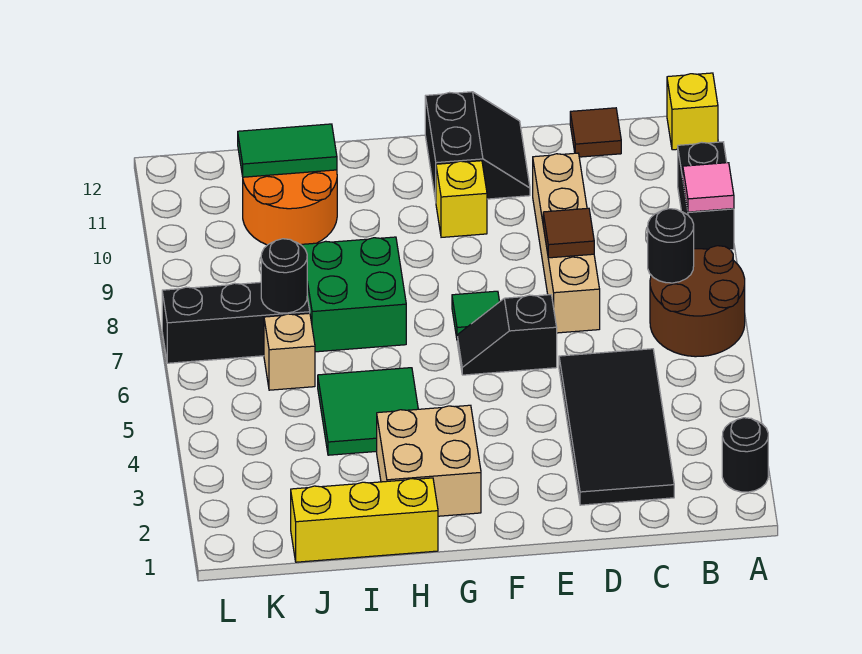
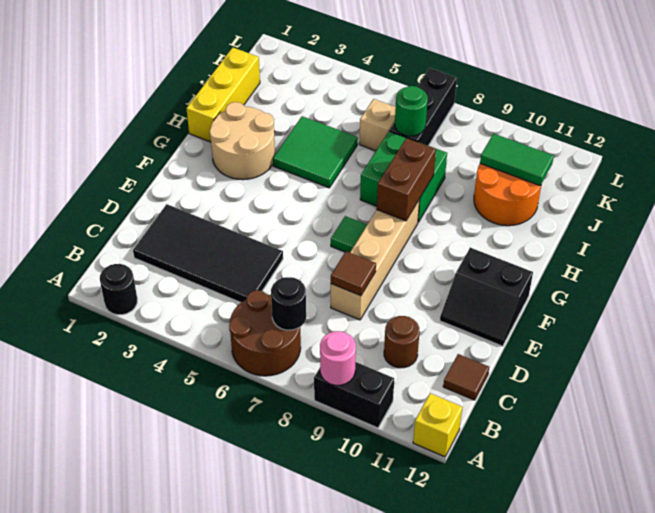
pink 1x1 tile [683,163,734,212] -> pink 1x1 round brick [320,331,356,385]
none -> brown 1x1 round brick [384,316,420,368]
tan 1x4 brick [533,153,600,333] -> tan 1x4 brick turned to [331,199,420,320]
black 1x2 slope [457,295,557,375] -> none
yellow 1x1 brick [436,161,487,237] -> none
tan 2x2 brick [377,405,481,516] -> tan 2x2 round brick [210,102,275,180]
none -> brown 1x2 brick [377,138,436,221]
green 1x2 tile [238,124,337,177] -> green 1x2 tile turned to [480,134,554,186]
black 1x1 round brick [261,239,307,313] -> green 1x1 round brick [395,86,428,136]

